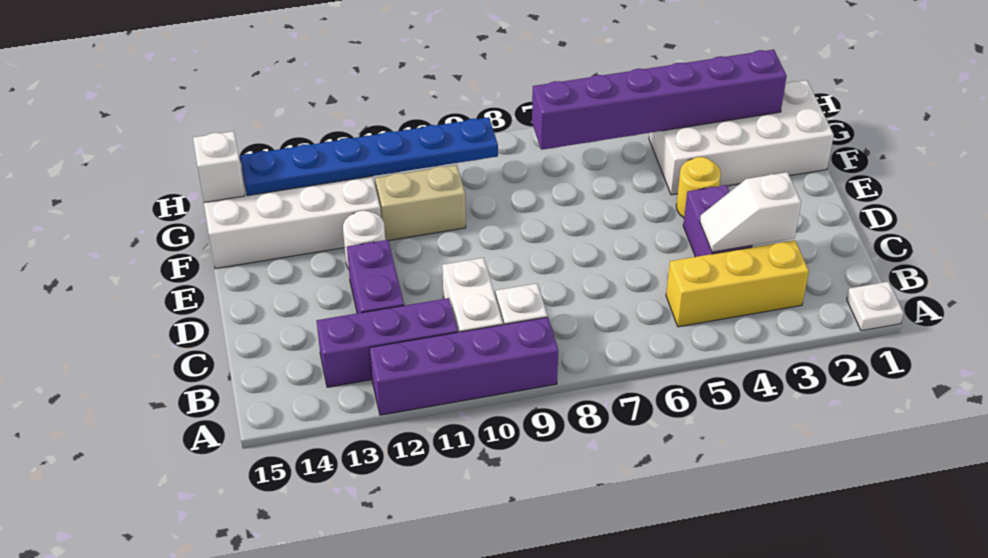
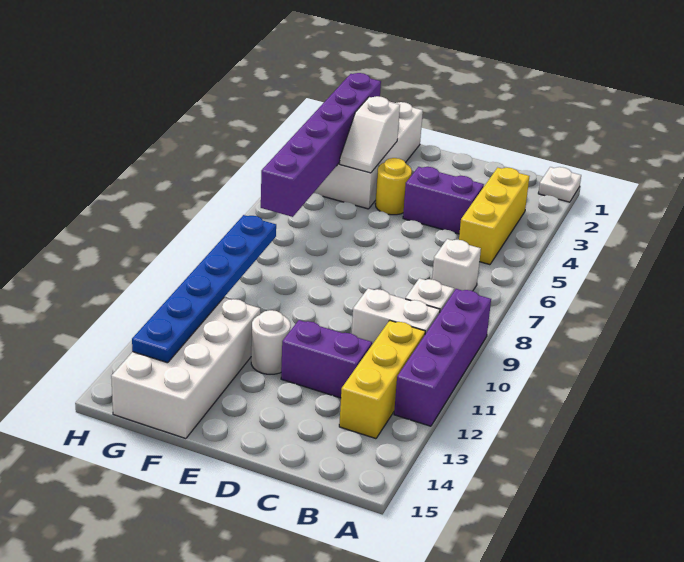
purple 1x3 brick [317,298,458,387] -> yellow 1x3 brick [339,320,425,439]
white 1x2 slope [700,172,801,252] -> white 1x2 slope moved to [340,96,400,173]
tan 1x2 brick [375,165,466,241] -> none
white 1x1 brick [193,131,245,202] -> white 1x1 brick moved to [432,239,481,291]

